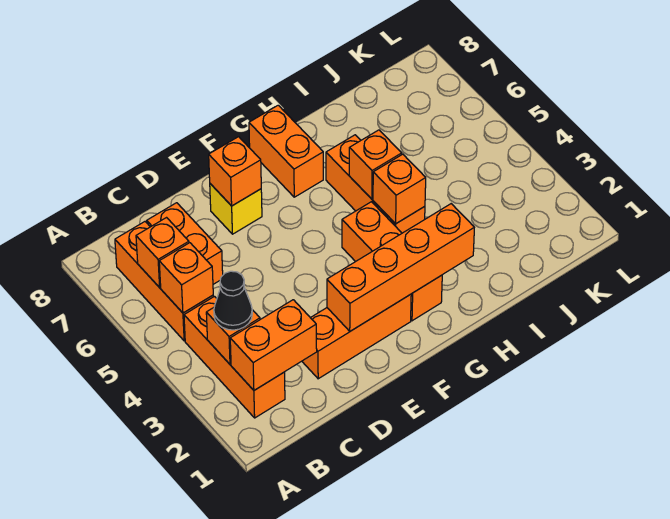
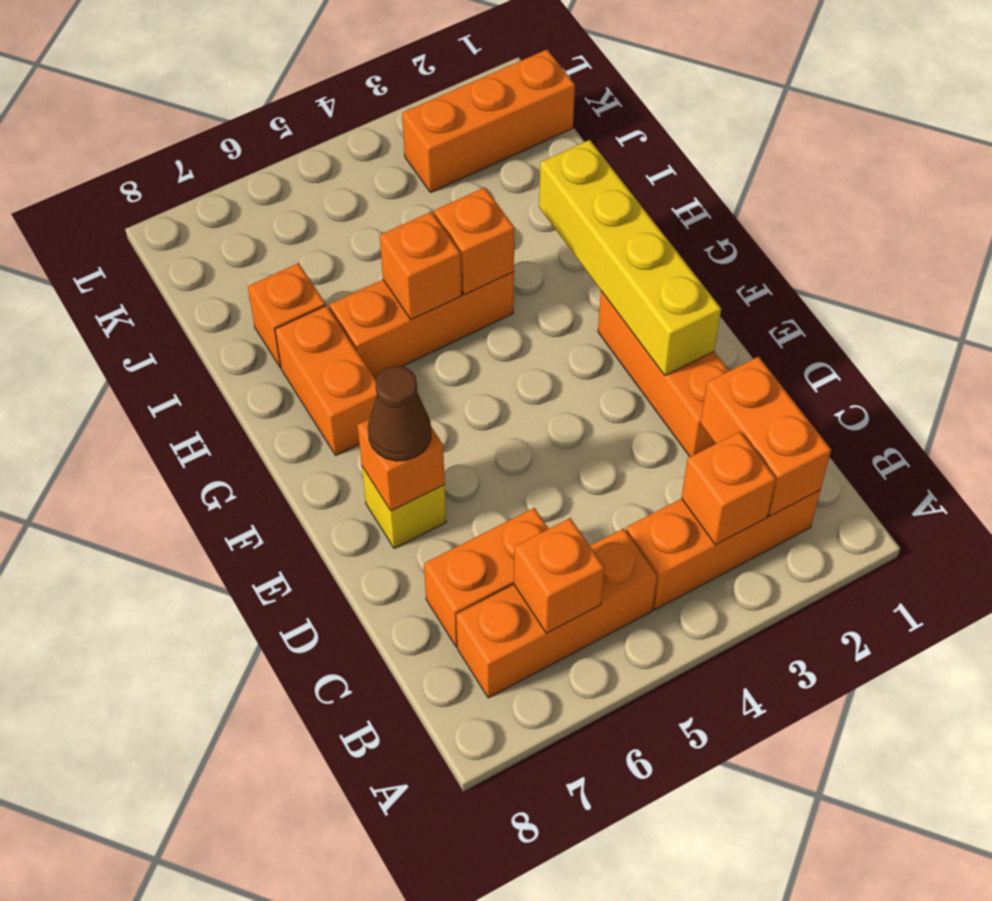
black 1x1 cone [214,271,252,330] -> none
orange 1x1 brick [159,243,213,313] -> orange 1x1 brick moved to [248,263,326,368]
orange 1x4 brick [327,204,474,331] -> yellow 1x4 brick [539,140,721,375]
none -> brown 1x1 cone [368,366,431,461]
orange 1x3 brick [342,202,442,321] -> orange 1x3 brick moved to [402,50,575,193]
orange 1x2 brick [249,105,323,197] -> orange 1x2 brick turned to [275,305,377,455]

